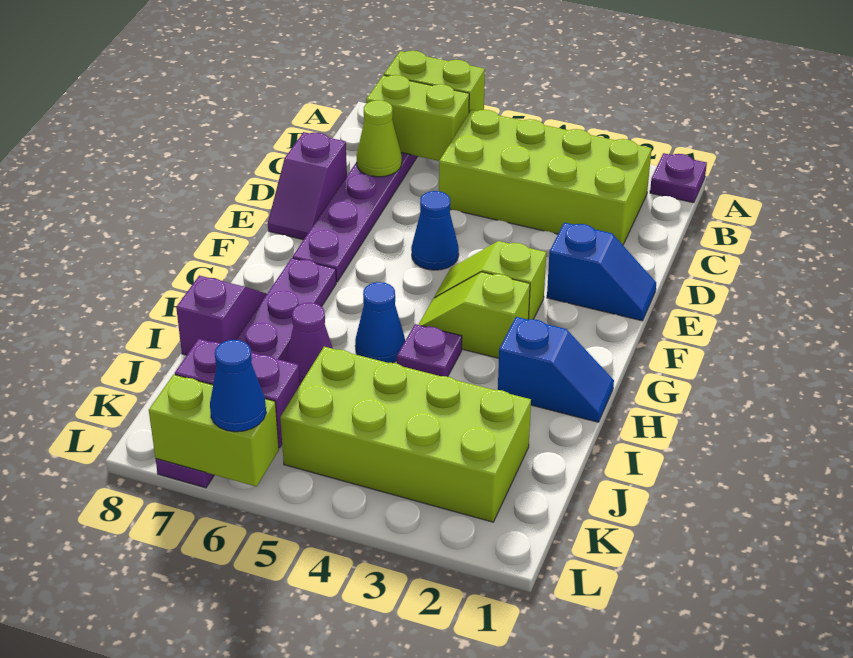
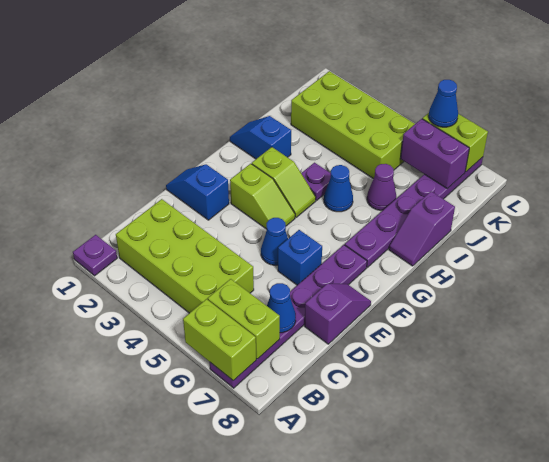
lime 1x1 cone [357,100,402,177] -> blue 1x1 cone [267,283,296,333]
none -> blue 1x1 brick [278,230,322,285]

